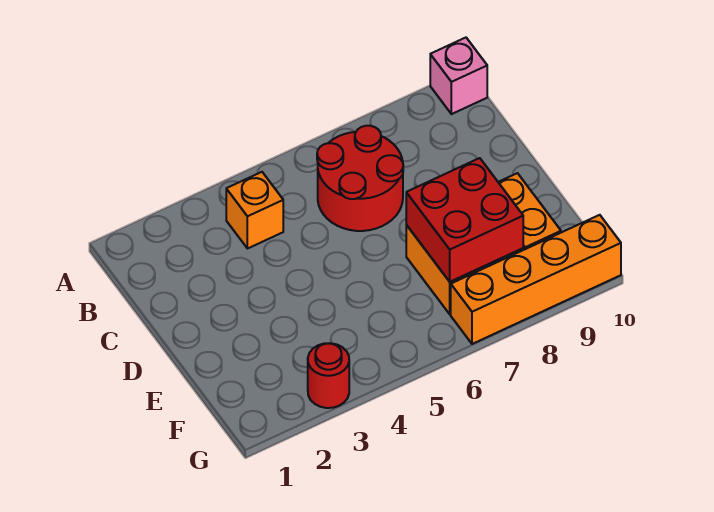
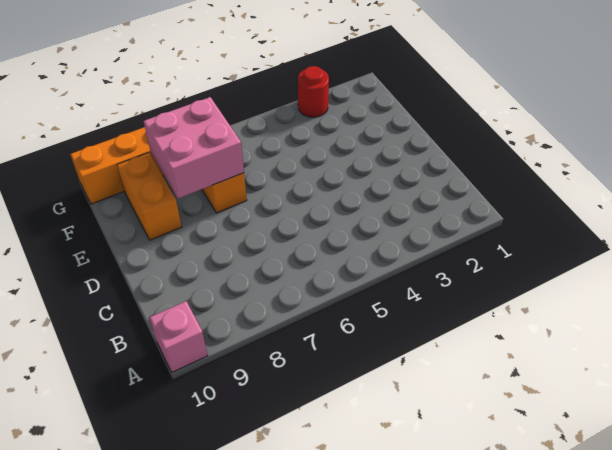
orange 1x1 brick [226,172,283,249] -> none
red 2x2 round brick [317,126,403,231] -> none
red 2x2 brick [406,158,523,282] -> pink 2x2 brick [144,97,244,199]

